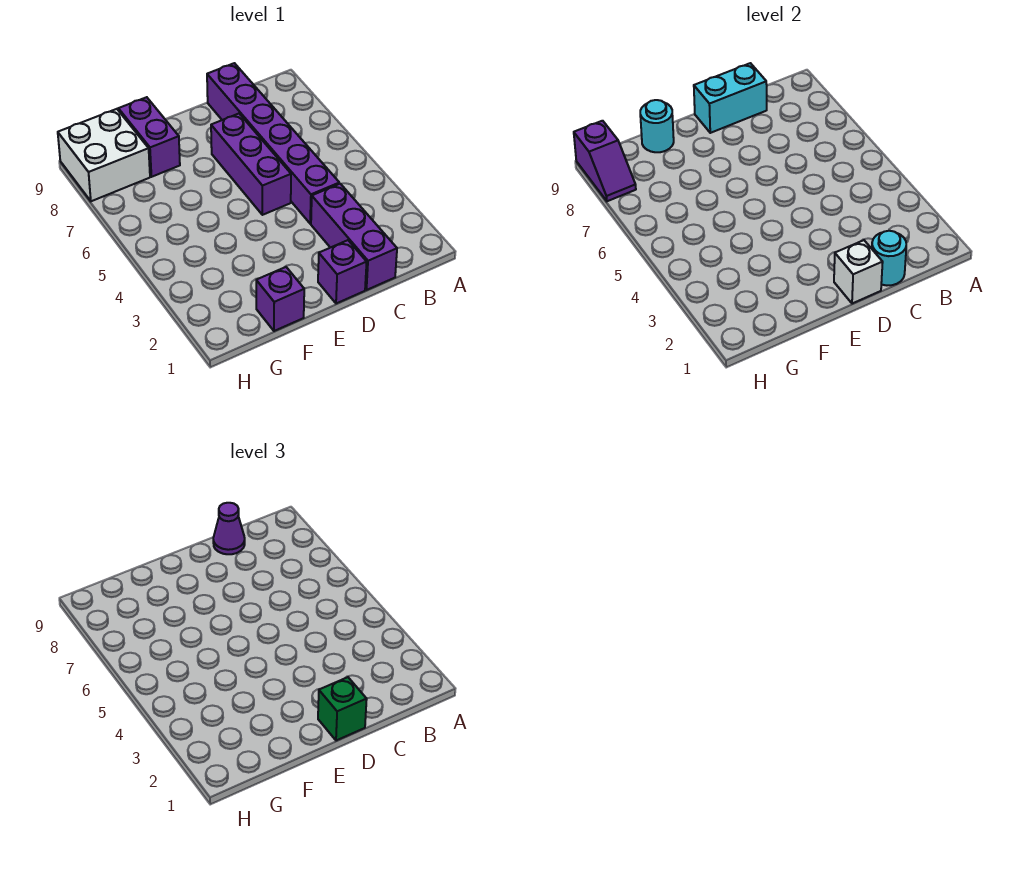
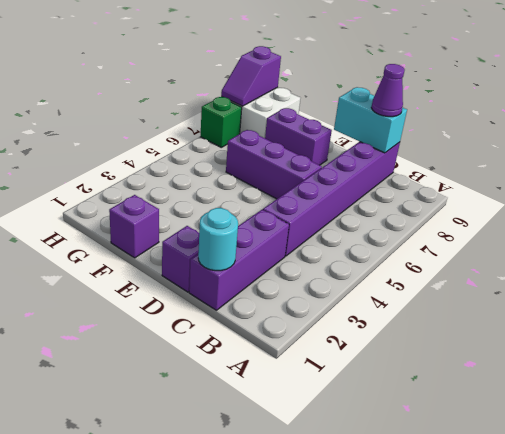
white 1x1 brick [834,240,883,304] -> none
green 1x1 brick [318,677,367,741] -> green 1x1 brick moved to [200,97,242,147]
purple 1x3 brick [211,114,291,215] -> purple 1x3 brick turned to [226,130,322,199]
purple 1x2 brick [118,97,180,177] -> purple 1x2 brick turned to [265,108,332,165]
cyan 1x1 round brick [640,100,674,152] -> none

